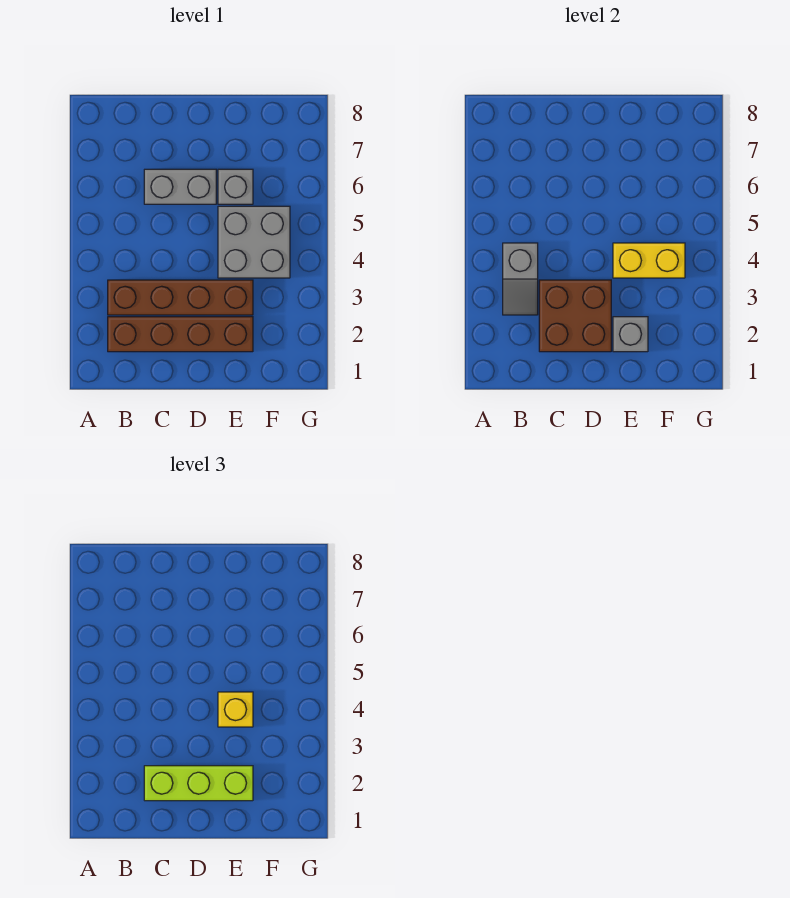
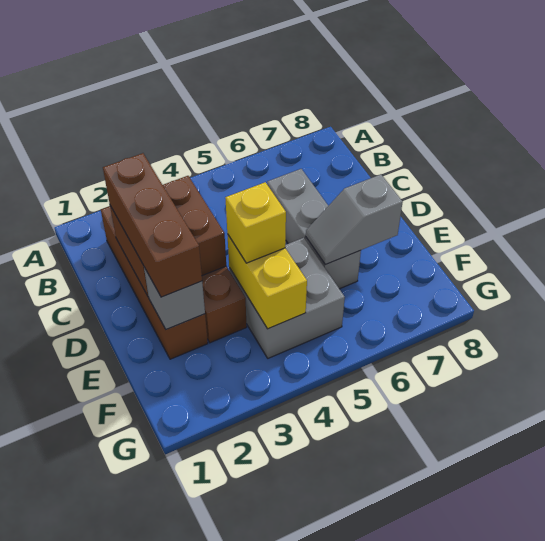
grey 1x2 slope [503,243,538,315] -> grey 1x2 slope moved to [306,174,403,265]
lime 1x3 brick [144,766,253,801] -> brown 1x3 brick [103,153,202,297]

